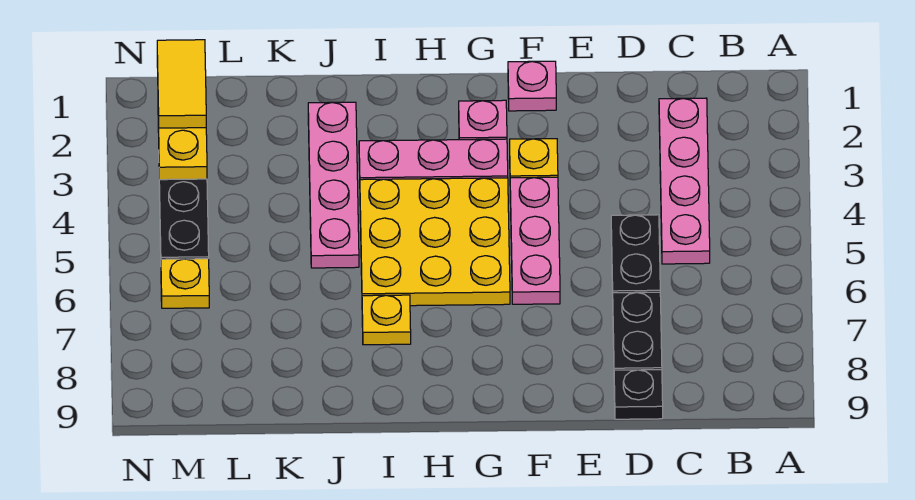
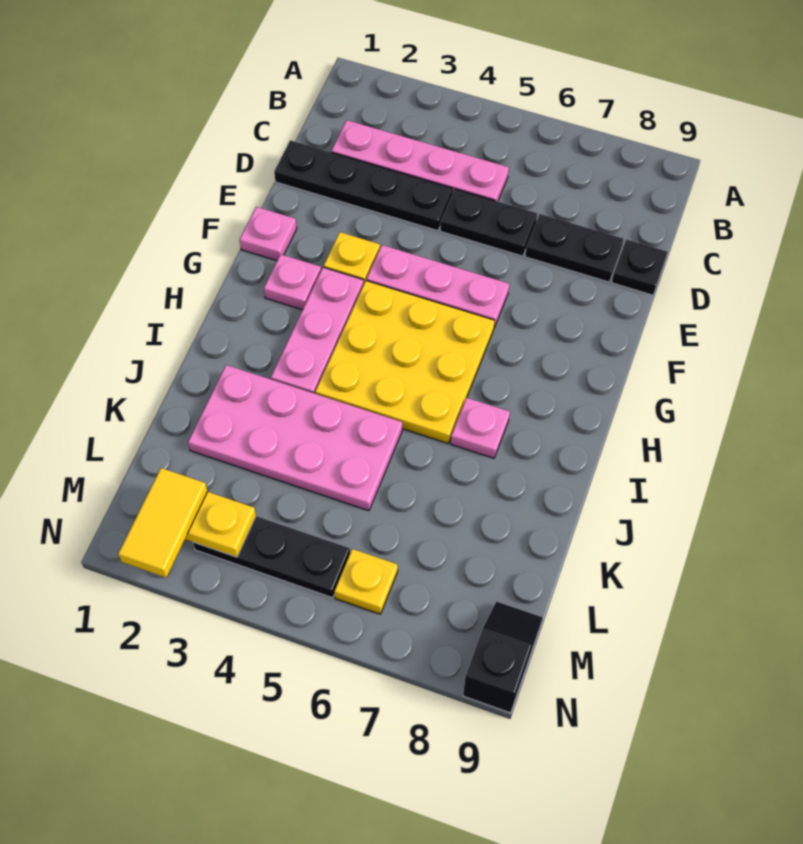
none -> black 1x4 plate [274,140,453,231]
yellow 1x1 plate [362,295,411,345] -> pink 1x1 plate [451,398,510,458]
pink 1x4 plate [308,102,359,268] -> pink 2x4 plate [188,365,402,511]
yellow 1x2 tile [157,40,206,128] -> yellow 1x2 tile turned to [118,468,208,577]
none -> black 1x2 slope [463,602,543,713]

